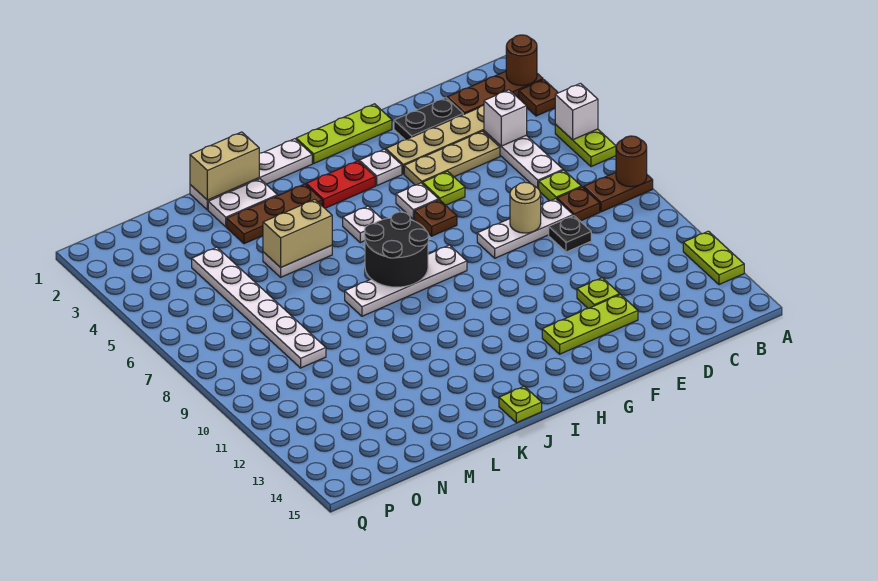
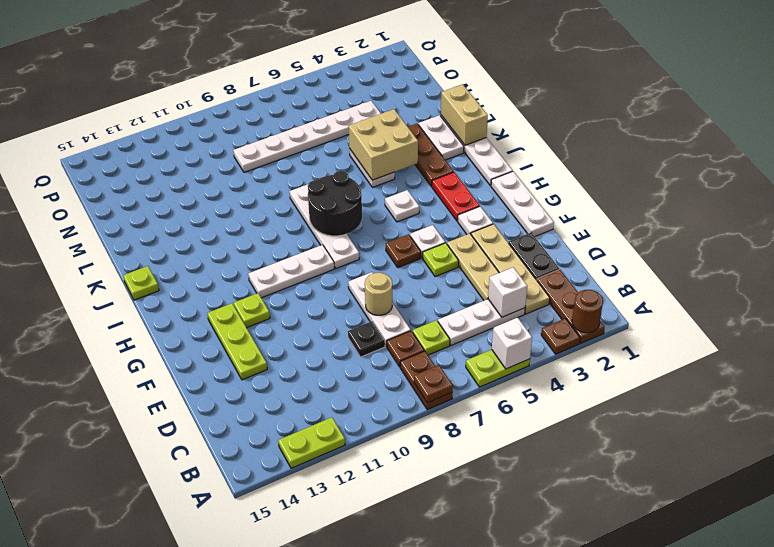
brown 1x1 round brick [616,136,647,187] -> brown 1x1 plate [414,365,453,403]
lime 1x1 plate [577,278,620,308] -> lime 1x1 plate moved to [234,293,270,328]
lime 1x3 plate [296,104,392,163] -> white 1x3 plate [491,171,554,237]
none -> white 1x3 plate [248,245,335,298]
tan 1x2 brick [263,200,332,268] -> tan 2x2 brick [349,109,418,180]

